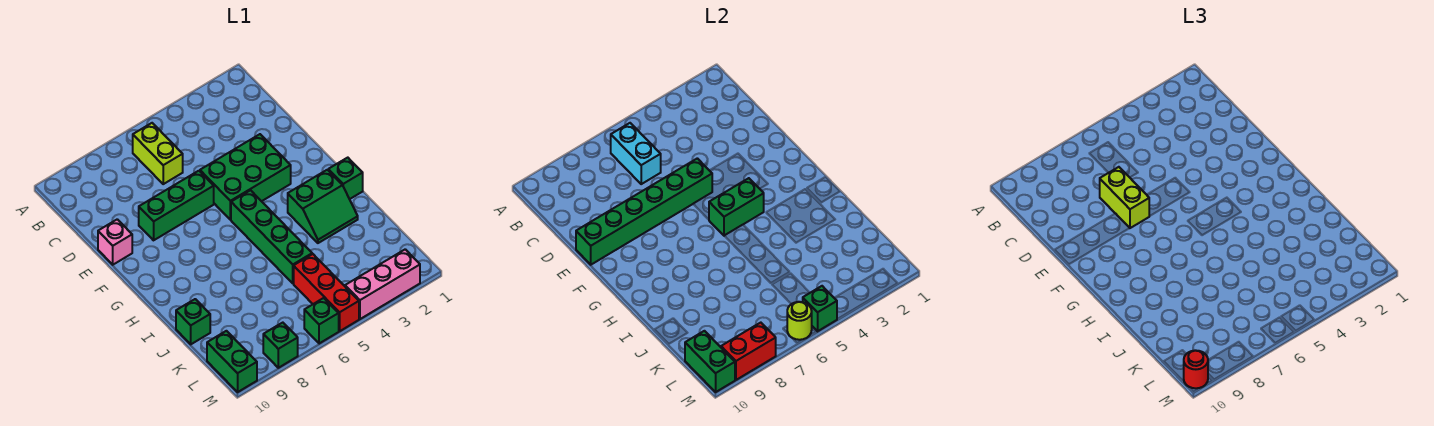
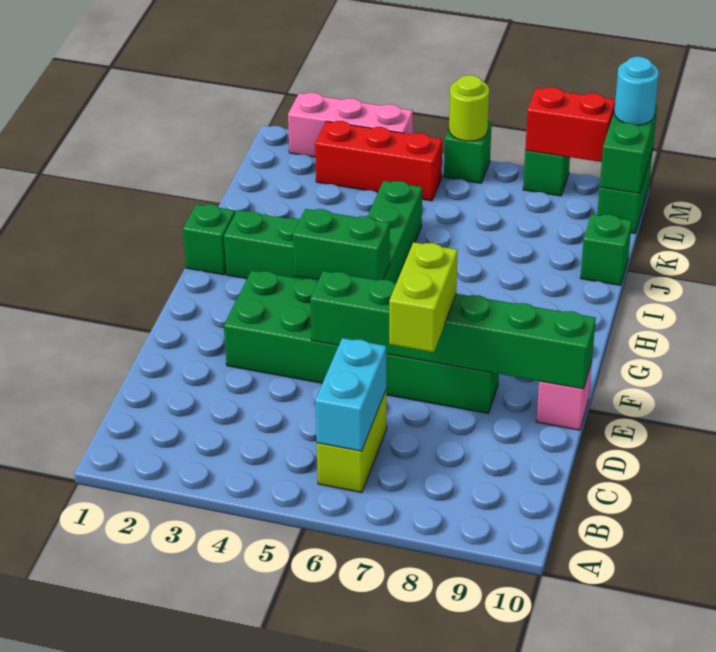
red 1x3 brick [294,254,359,331] -> red 1x3 brick turned to [315,121,442,201]
green 1x1 brick [803,286,837,331] -> none
red 1x1 round brick [1184,351,1208,388] -> cyan 1x1 round brick [614,57,659,125]

